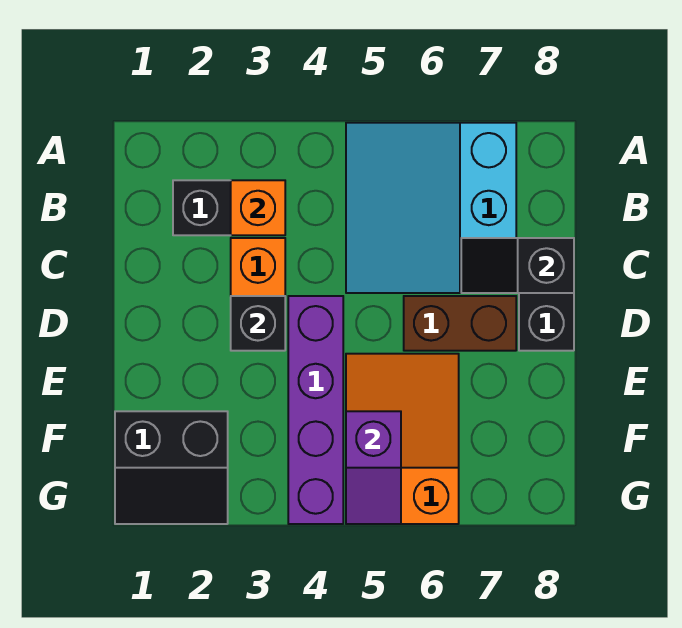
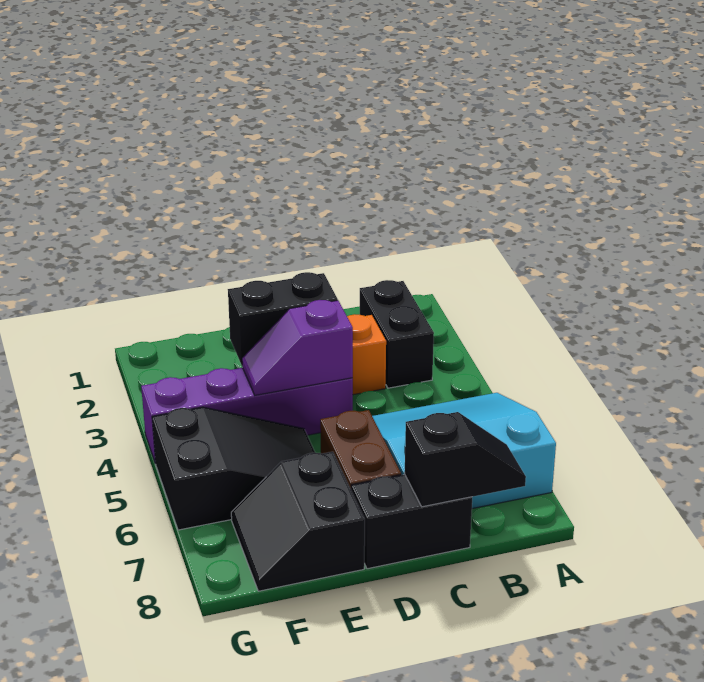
orange 1x1 brick [231,180,285,235] -> none
black 1x2 slope [461,238,574,293] -> black 1x2 slope turned to [405,412,526,507]
black 1x1 brick [231,296,285,351] -> black 1x2 brick [228,272,338,365]
orange 2x3 slope [346,354,459,524] -> black 2x3 slope [152,407,315,530]
black 2x2 slope [115,411,228,524] -> black 2x2 slope moved to [231,452,365,591]
purple 1x2 slope [346,411,401,524] -> purple 1x2 slope moved to [242,300,353,395]

